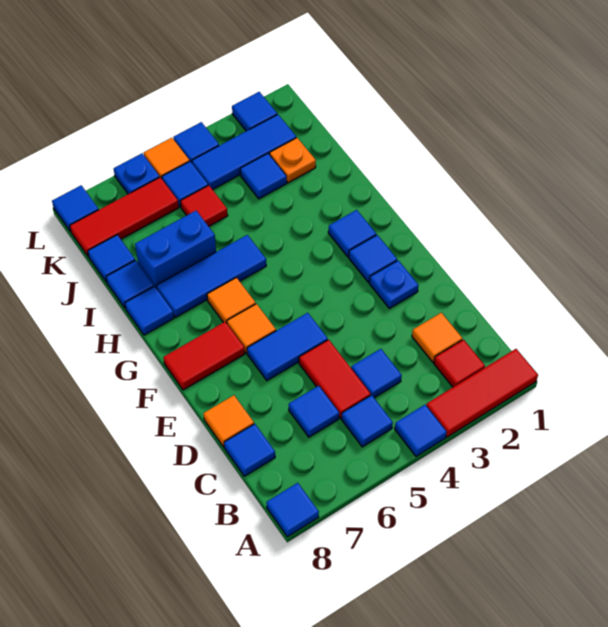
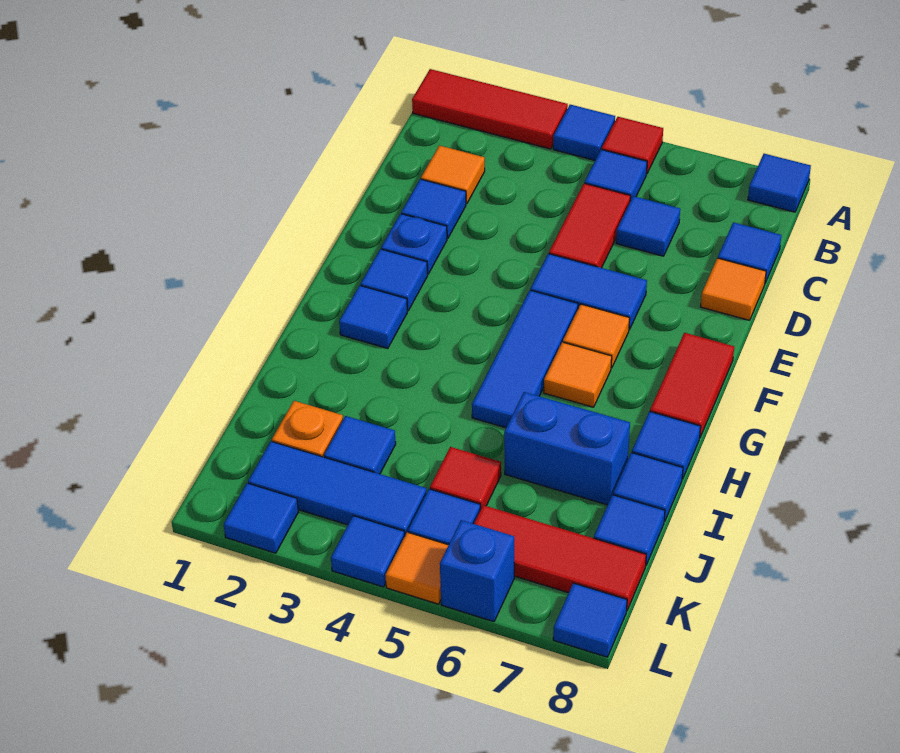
red 1x1 tile [434,340,485,387] -> red 1x1 tile moved to [602,117,663,174]
blue 1x1 tile [351,349,402,398] -> blue 1x1 tile moved to [401,179,466,238]
red 1x2 tile [163,322,245,390] -> red 1x2 tile turned to [650,333,734,437]
blue 1x3 tile [156,235,266,317] -> blue 1x3 tile turned to [472,290,578,428]
blue 1x1 plate [114,153,160,194] -> blue 1x1 brick [440,520,514,622]

